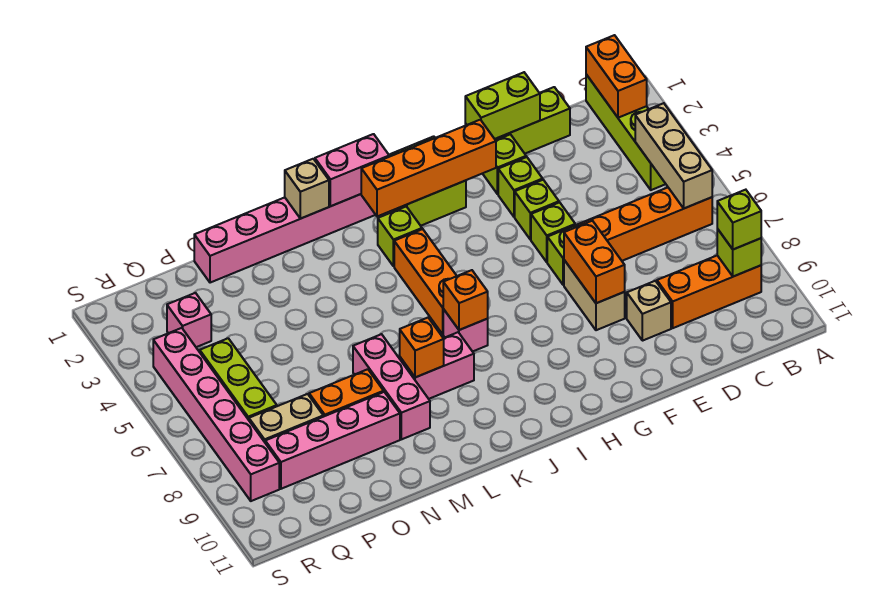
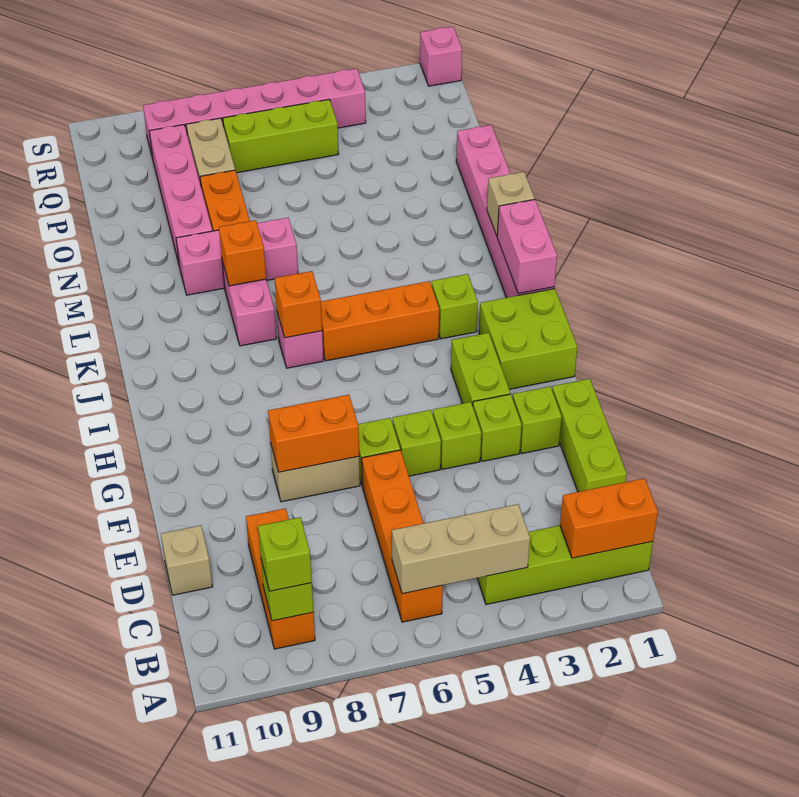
lime 1x2 brick [465,72,540,139] -> lime 1x2 brick moved to [451,333,510,406]
tan 1x1 brick [627,281,671,341] -> tan 1x1 brick moved to [161,525,213,595]
orange 1x4 brick [361,120,496,216] -> none
pink 1x1 brick [167,293,211,347] -> pink 1x1 brick moved to [420,27,462,86]

